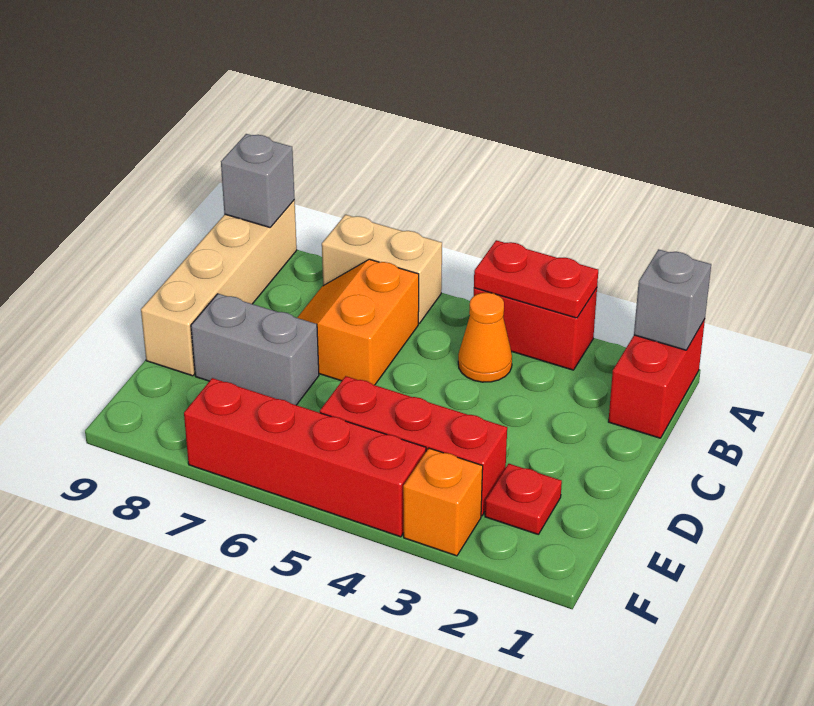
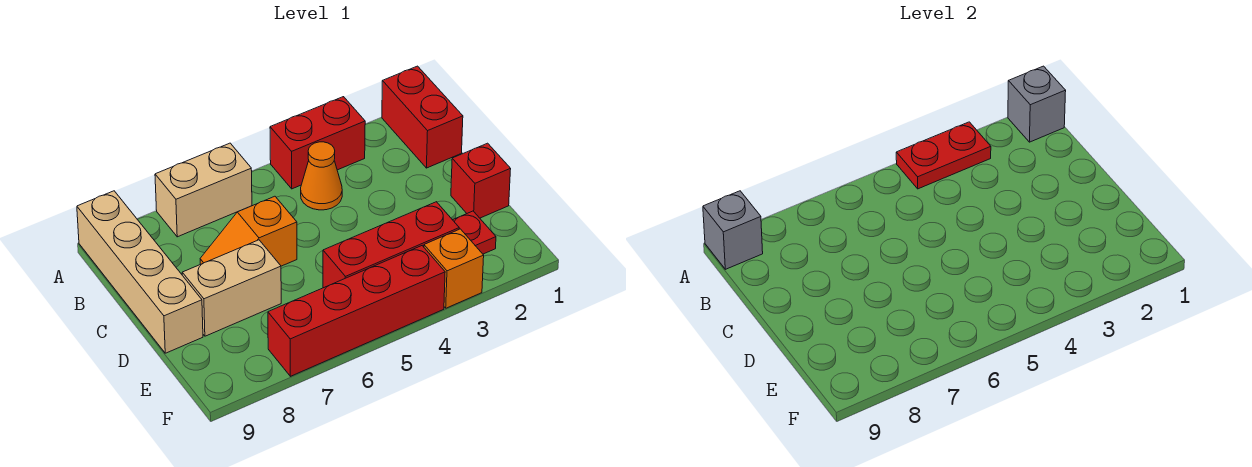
orange 2x2 slope [297,259,419,385] -> orange 1x2 slope [200,196,297,266]
none -> red 1x1 brick [451,143,511,218]
grey 1x2 brick [191,294,319,405] -> tan 1x2 brick [182,240,281,336]

